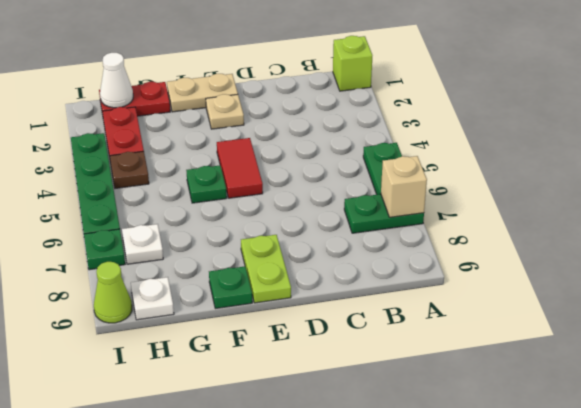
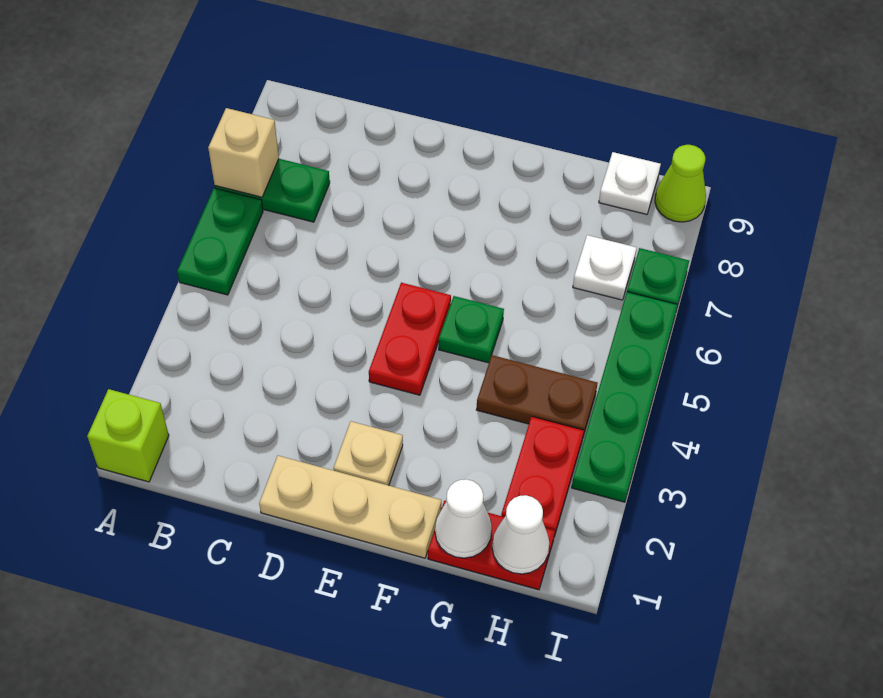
tan 1x2 plate [167,74,238,112] -> tan 1x3 plate [259,456,441,558]
red 1x2 tile [217,138,263,198] -> red 1x2 plate [369,283,451,395]
lime 1x2 plate [241,235,291,303] -> none
green 1x1 plate [209,266,252,309] -> none
none -> white 1x1 cone [435,479,492,558]
brown 1x1 plate [110,151,149,188] -> brown 1x2 plate [476,355,598,436]

